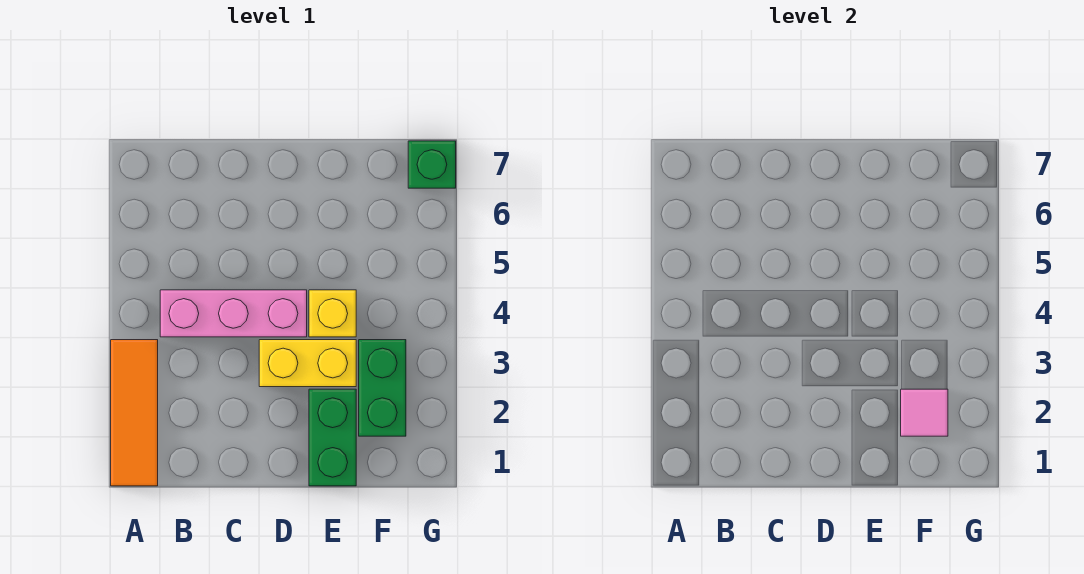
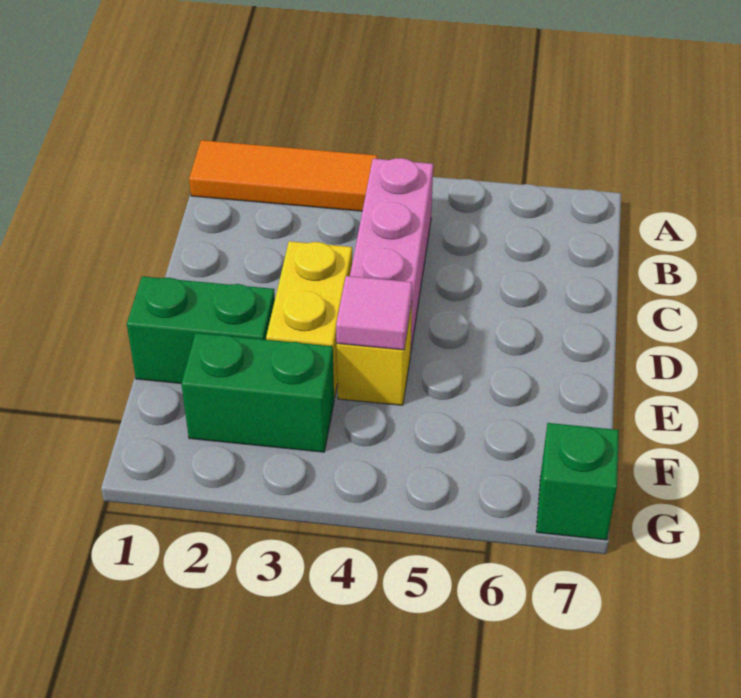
pink 1x1 tile [901,389,948,436] -> pink 1x1 tile moved to [336,276,412,350]

